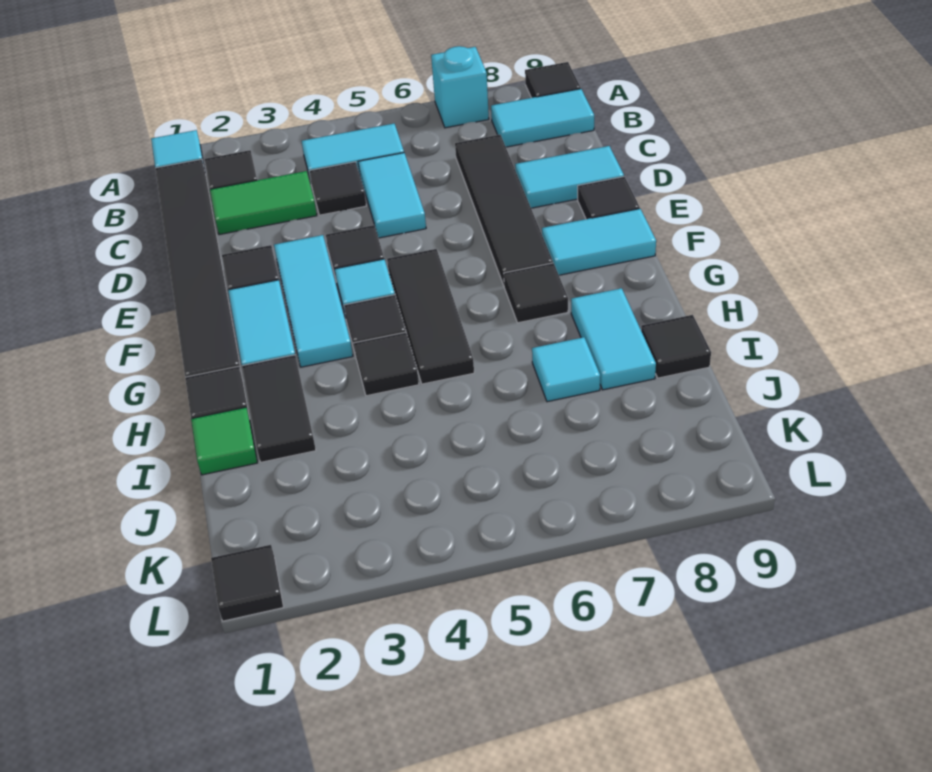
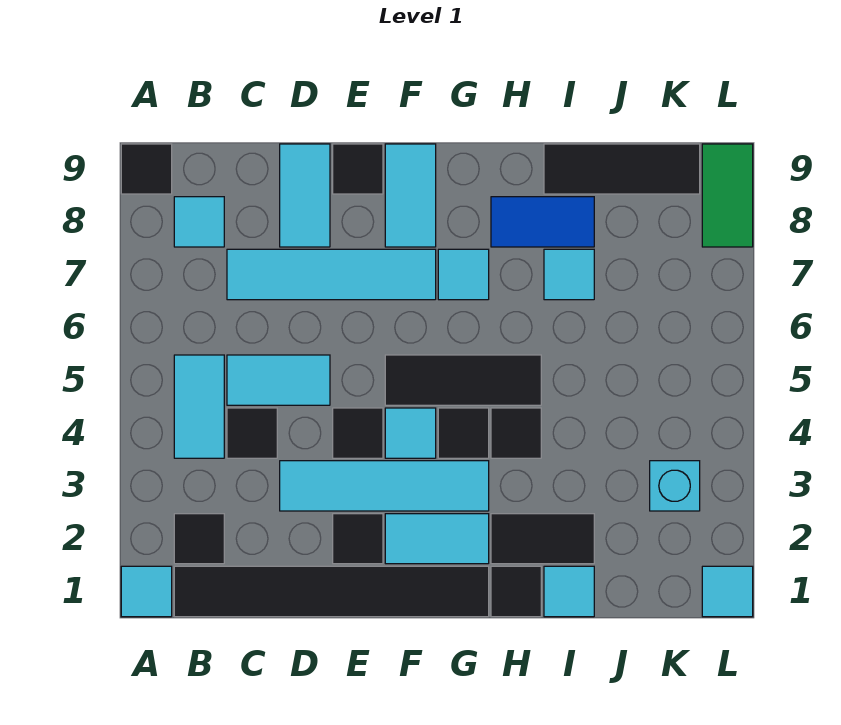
cyan 1x1 brick [431,46,489,128] -> cyan 1x1 brick moved to [650,461,700,511]
cyan 1x2 tile [491,89,594,147] -> cyan 1x1 tile [174,197,224,247]
green 1x2 tile [210,171,317,235] -> green 1x2 tile moved to [702,144,753,247]
black 1x4 tile [455,135,553,285] -> cyan 1x4 tile [227,249,436,300]
cyan 1x3 tile [274,235,353,367] -> cyan 1x4 tile [280,461,489,511]
black 1x1 tile [504,263,568,323] -> cyan 1x1 tile [438,249,489,300]
cyan 1x2 tile [571,288,656,390] -> blue 1x2 tile [491,197,594,247]
green 1x1 tile [191,407,257,475] -> cyan 1x1 tile [544,566,594,617]
black 1x1 tile [641,315,711,378] -> black 1x3 tile [544,144,700,194]
black 1x1 tile [211,545,283,621] -> cyan 1x1 tile [702,566,753,617]

